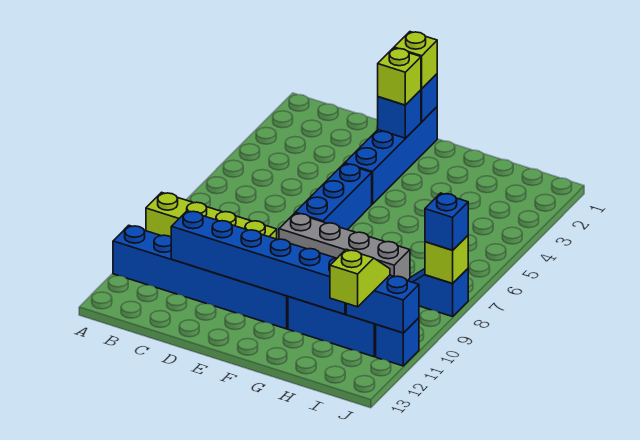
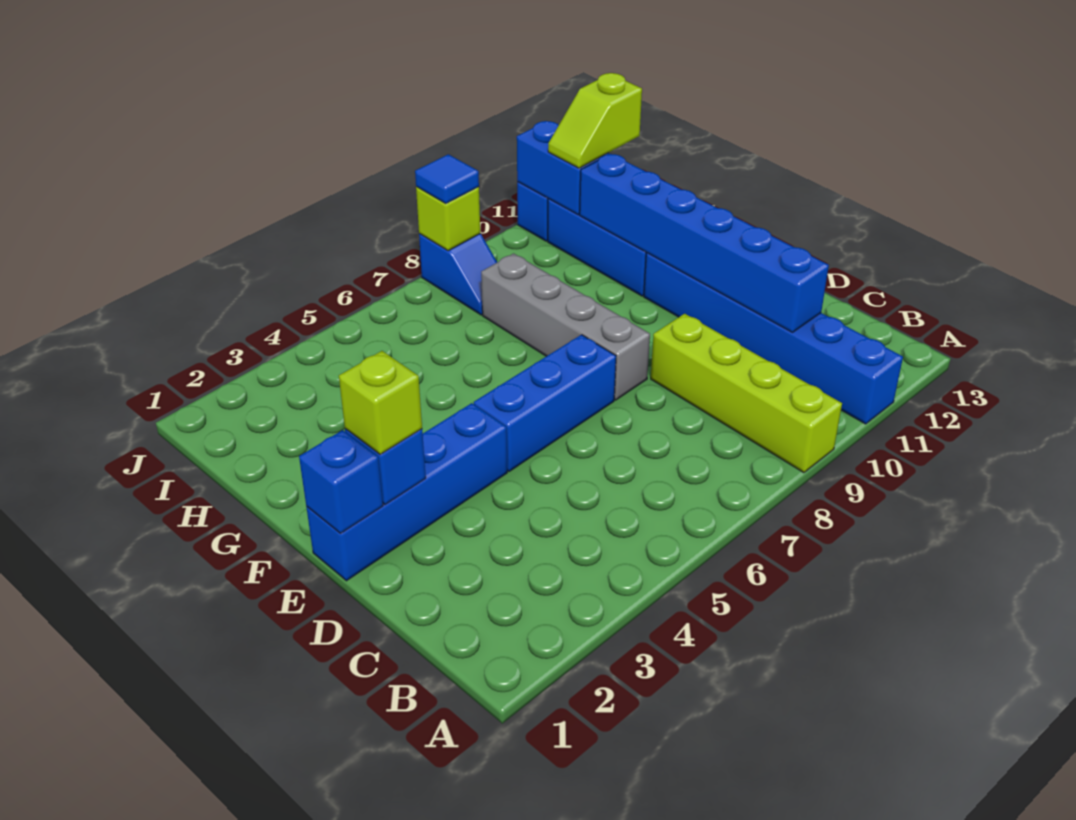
lime 1x1 brick [394,32,437,89] -> none
blue 1x1 brick [425,193,468,250] -> blue 1x1 tile [415,154,479,204]

